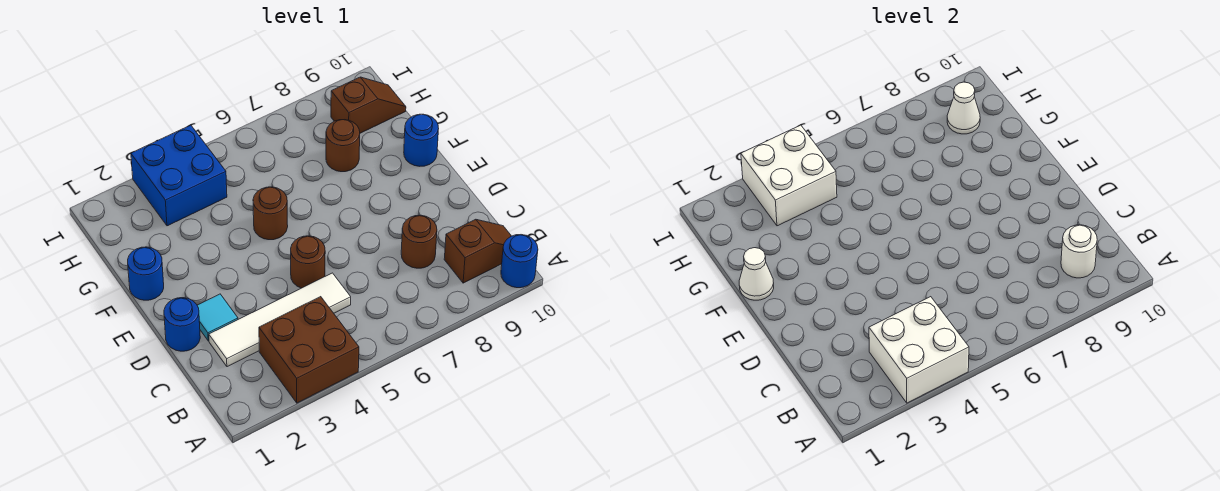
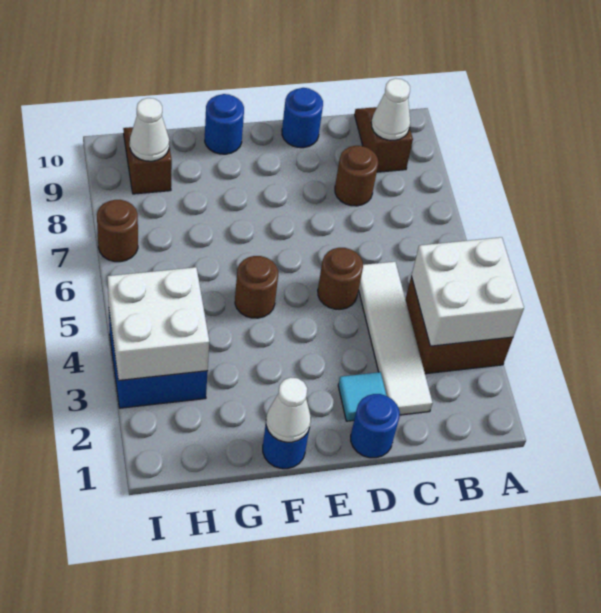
blue 1x1 round brick [501,235,538,288] -> blue 1x1 round brick moved to [282,88,323,148]
white 1x1 round brick [1061,225,1097,278] -> white 1x1 cone [371,78,410,140]
brown 1x1 round brick [326,120,360,172] -> brown 1x1 round brick moved to [97,200,138,262]

